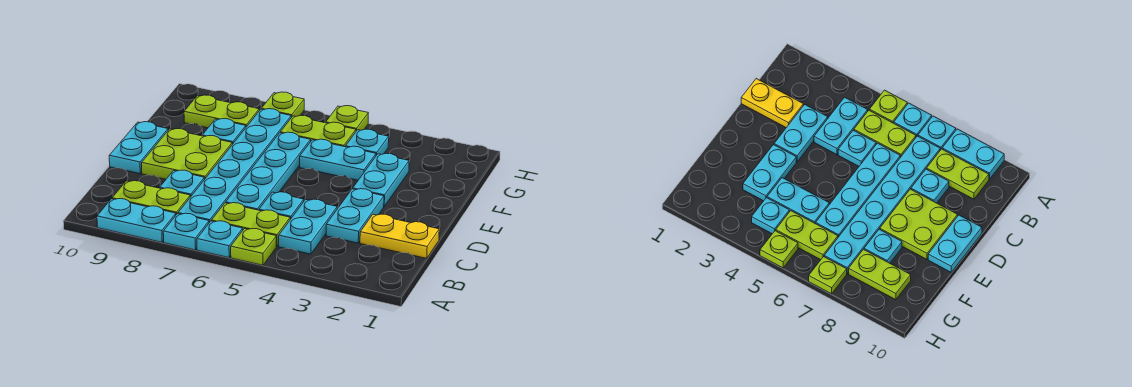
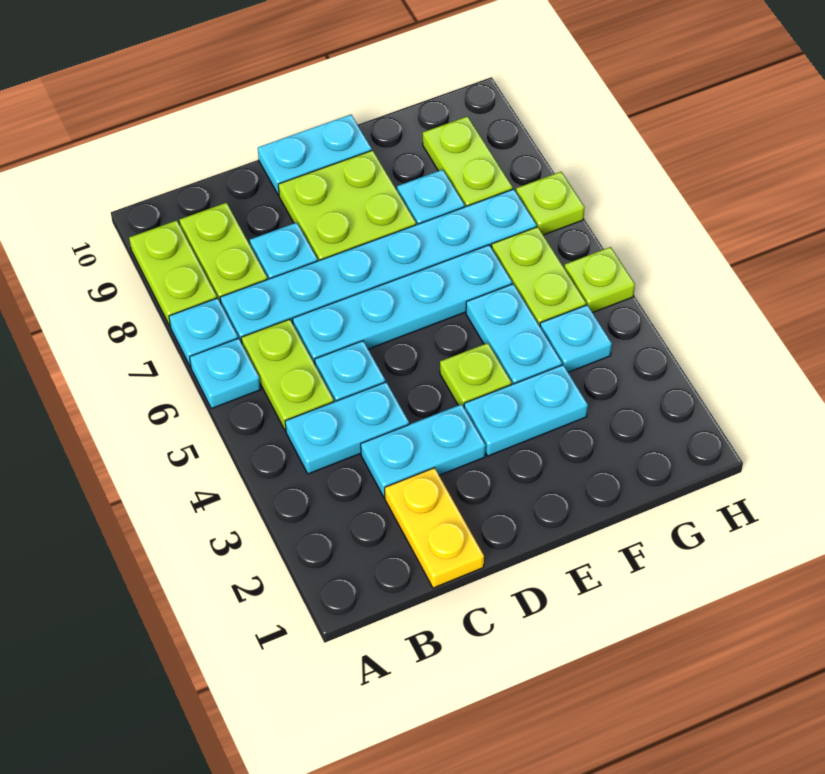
lime 1x1 plate [231,228,276,265] -> lime 1x1 plate moved to [440,343,512,407]
cyan 1x2 plate [97,199,176,242] -> lime 1x2 plate [129,220,217,326]

